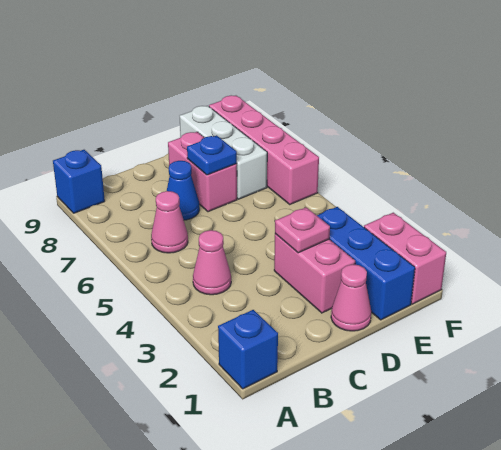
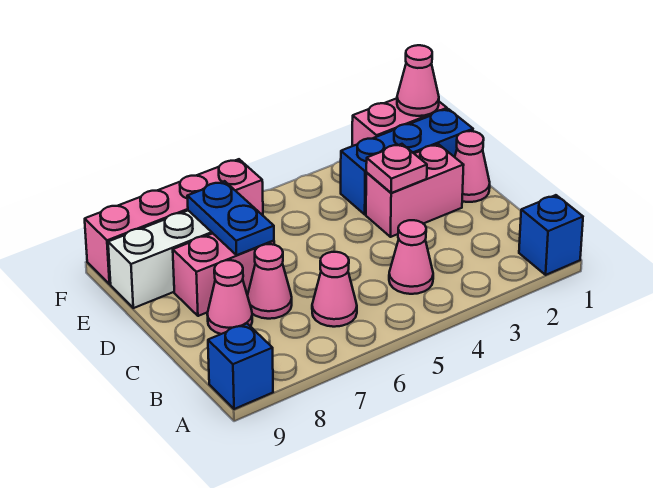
blue 1x1 cone [167,161,200,220] -> pink 1x1 cone [248,244,292,319]
none -> pink 1x1 cone [207,260,252,334]
blue 1x1 plate [187,135,237,175] -> blue 1x2 plate [187,181,274,255]
none -> pink 1x1 cone [397,45,439,116]

